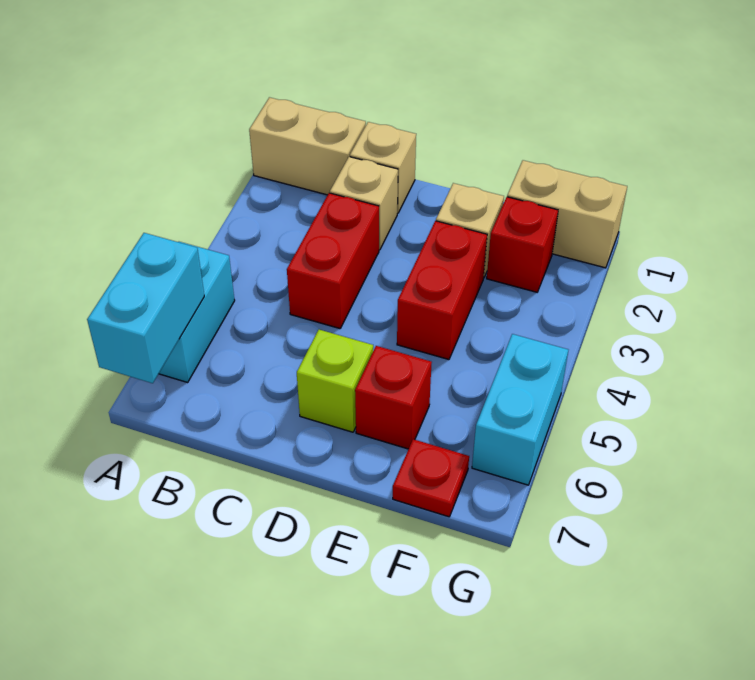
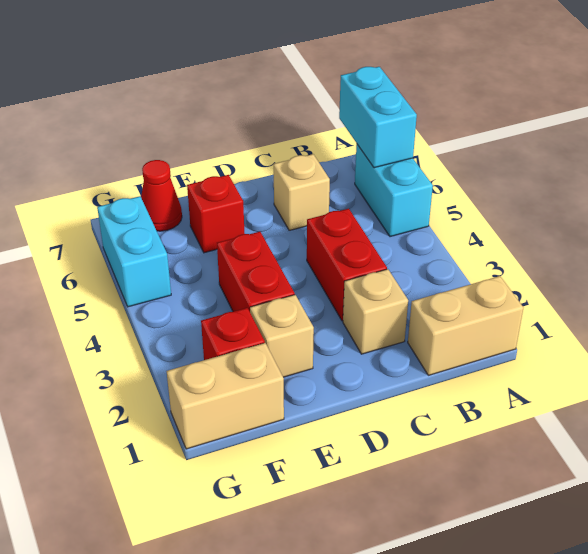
tan 1x1 brick [350,122,416,213] -> tan 1x1 brick moved to [273,154,330,230]
lime 1x1 brick [297,330,373,432] -> none
red 1x1 plate [393,439,469,517] -> red 1x1 cone [141,160,182,231]

